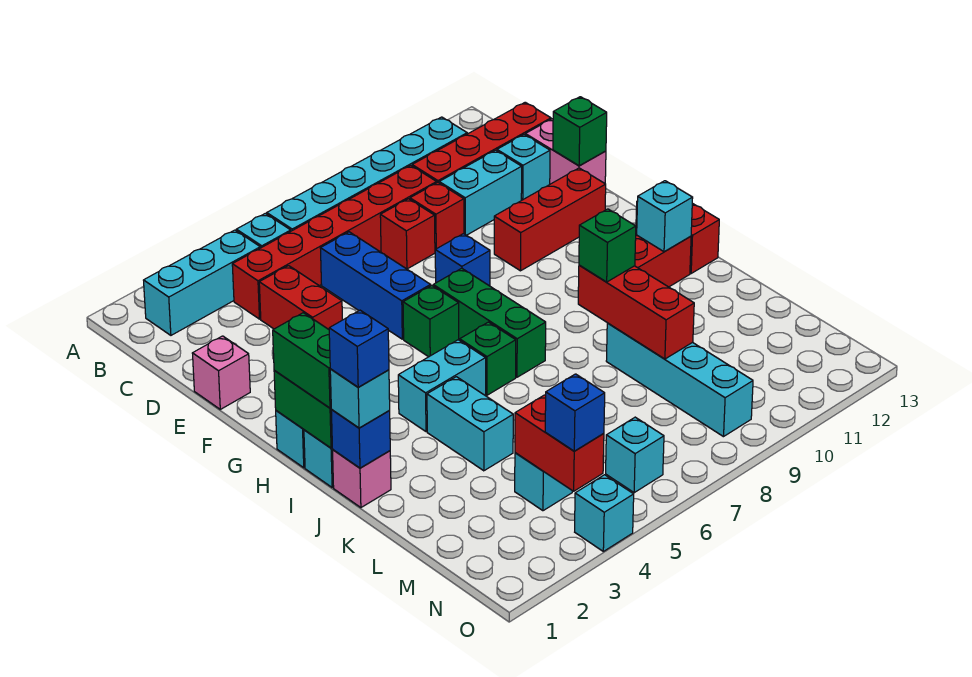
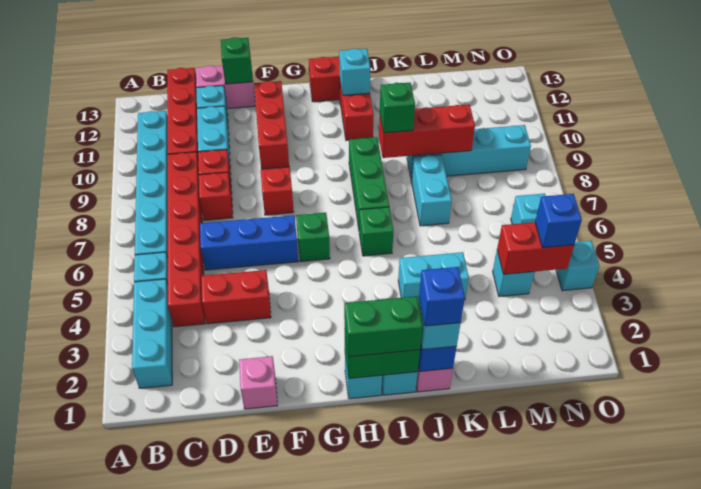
blue 1x1 brick [435,234,490,286] -> red 1x1 brick [261,167,294,215]
green 1x3 brick [433,268,546,377] -> green 1x3 brick turned to [349,137,389,228]
cyan 1x2 brick [398,340,486,432] -> cyan 1x2 brick moved to [411,155,452,226]

